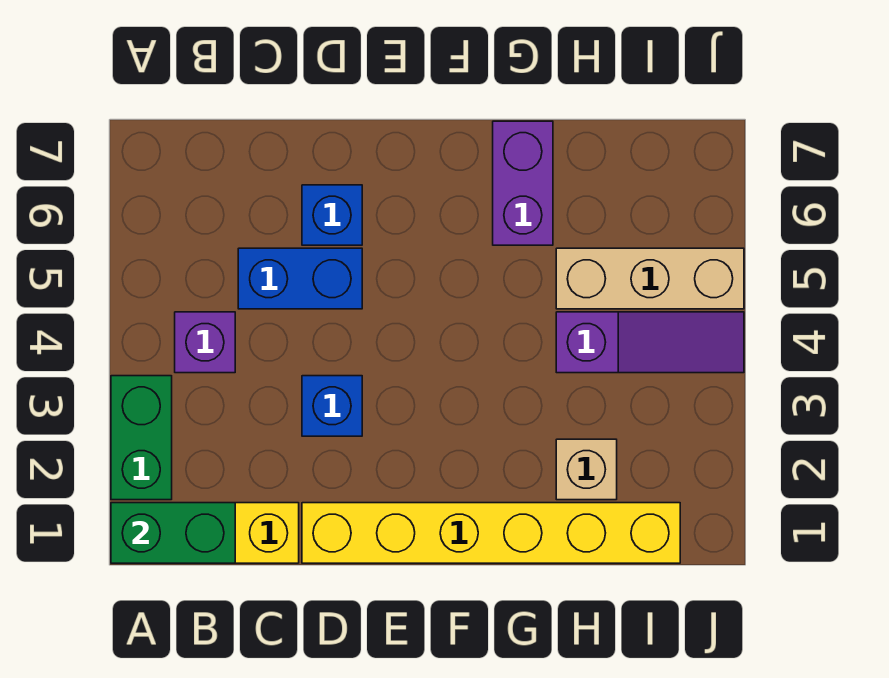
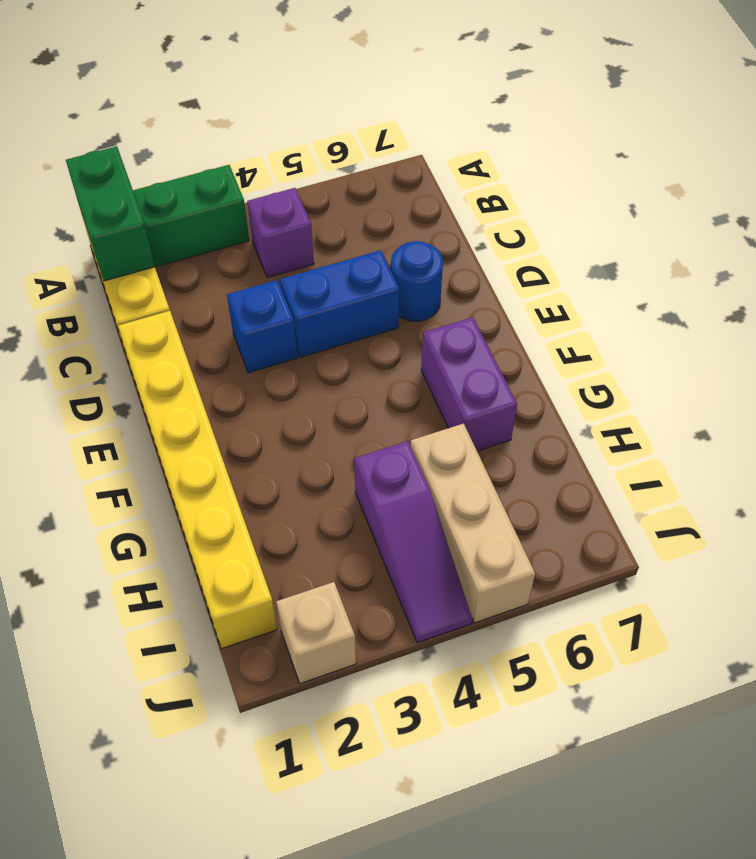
blue 1x2 brick [238,248,362,309] -> blue 1x2 brick turned to [280,250,399,357]
blue 1x1 brick [302,185,362,245] -> blue 1x1 round brick [391,241,443,321]
purple 1x2 brick [493,121,553,245] -> purple 1x2 brick turned to [421,317,517,451]
tan 1x1 brick [556,439,617,500] -> tan 1x1 brick moved to [276,582,356,684]

